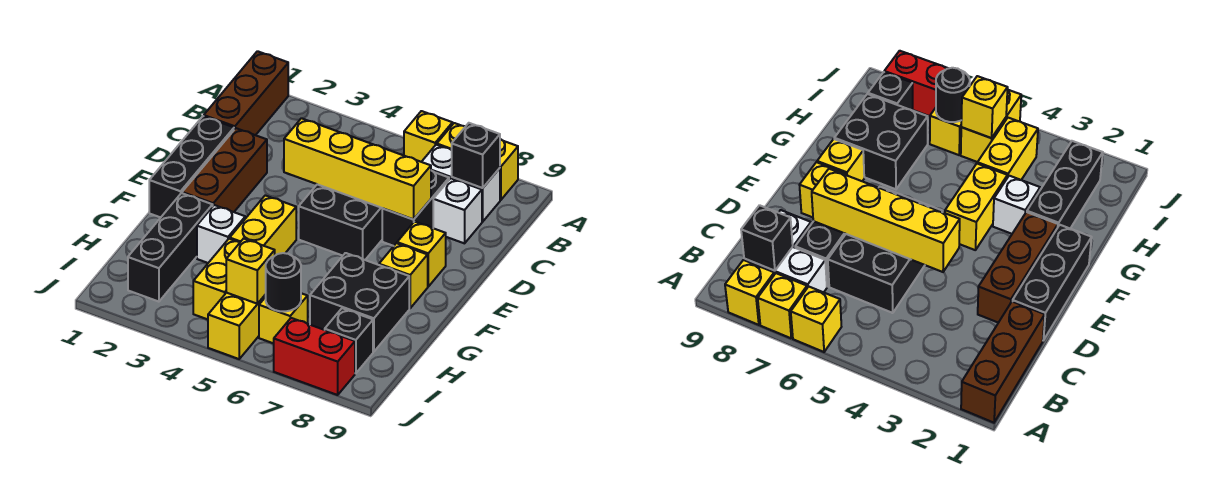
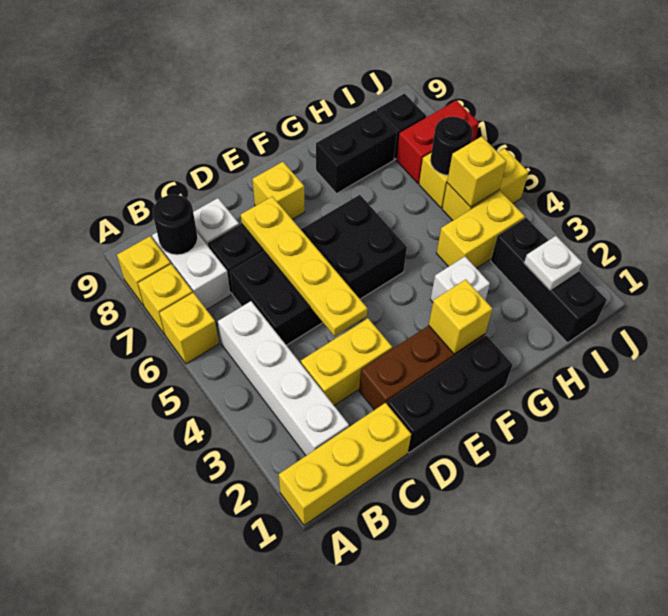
brown 1x3 brick [204,51,288,135] -> yellow 1x3 brick [279,403,411,525]
none -> white 1x4 brick [218,301,349,456]
black 1x1 brick [452,123,500,188] -> black 1x1 round brick [153,195,198,255]
black 2x3 brick [299,184,383,260] -> black 2x4 brick [230,195,407,345]
yellow 1x4 brick [284,118,431,219] -> yellow 1x4 plate [241,196,367,336]
yellow 1x2 brick [230,195,296,255] -> yellow 1x2 brick moved to [301,318,392,405]
yellow 1x1 brick [379,243,428,308] -> yellow 1x1 brick moved to [429,279,492,354]
black 1x3 brick [128,193,213,302] -> black 1x3 brick turned to [491,218,607,343]
black 2x2 brick [310,253,409,352] -> black 1x2 brick [316,110,397,194]
none -> white 1x1 plate [524,236,582,290]
red 1x2 brick [274,318,355,395] -> red 1x2 brick turned to [396,100,479,183]

